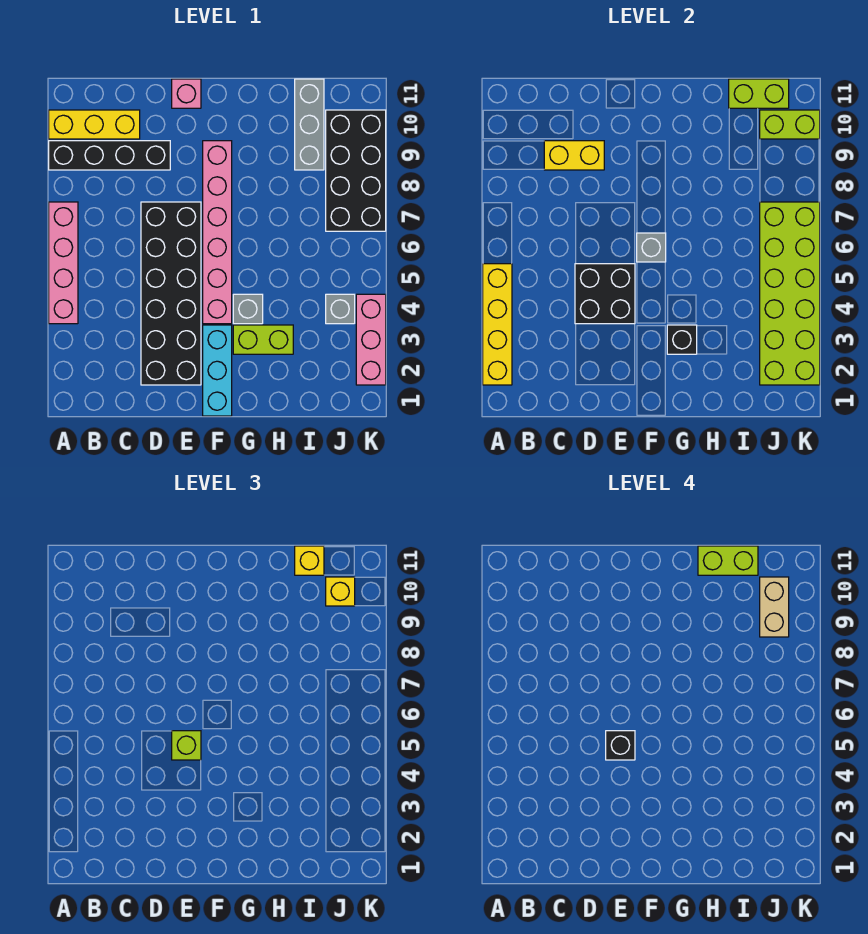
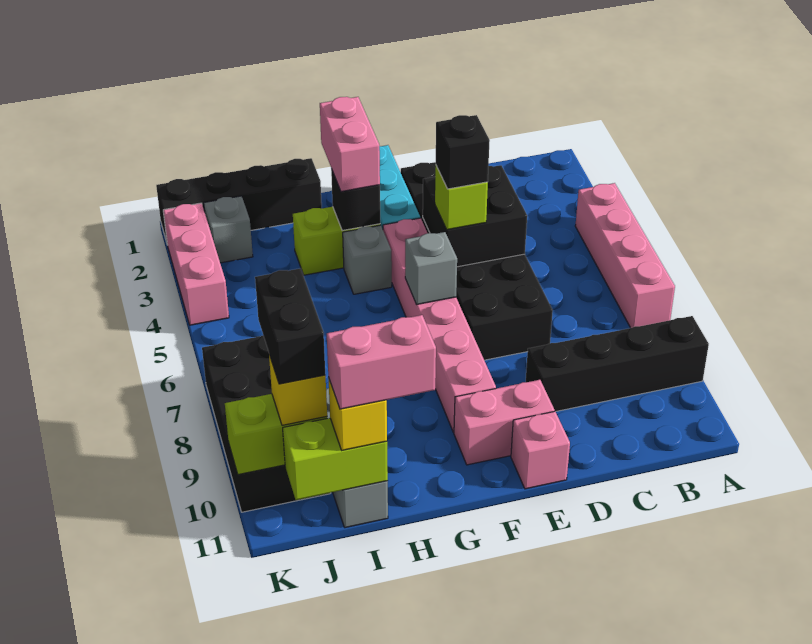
yellow 1x4 brick [483,264,512,385] -> none
yellow 1x3 brick [49,110,140,139] -> none
yellow 1x2 brick [544,141,604,170] -> none
none -> pink 1x2 brick [454,380,554,465]
none -> pink 1x2 brick [320,97,380,192]
none -> black 1x4 brick [156,158,322,242]
lime 1x2 brick [698,546,758,575] -> pink 1x2 brick [327,315,436,409]
lime 2x6 brick [760,202,820,385] -> none
grey 1x1 brick [326,294,355,324] -> grey 1x1 brick moved to [204,196,253,263]
tan 1x2 brick [760,577,789,637] -> black 1x2 brick [255,268,325,384]

